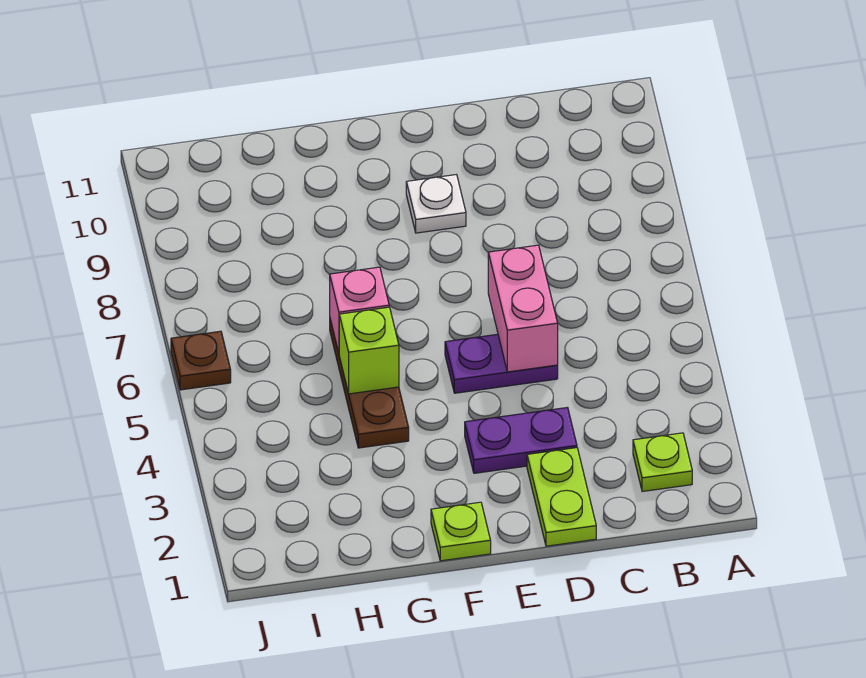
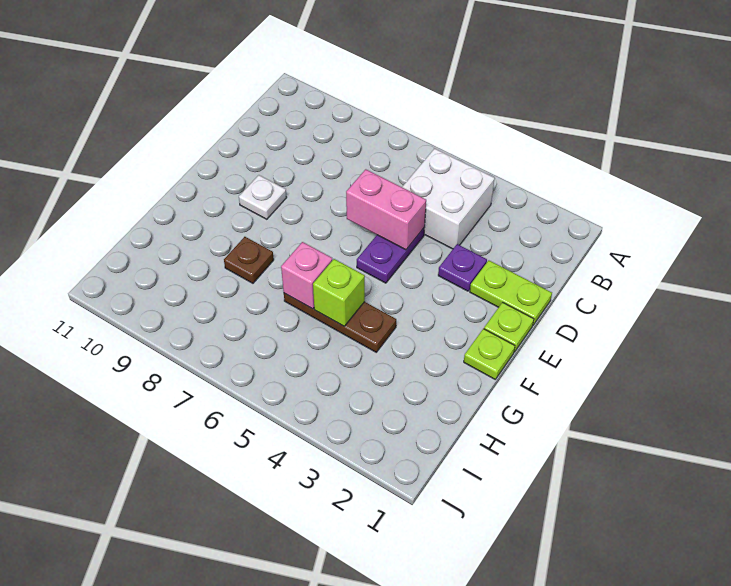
lime 1x1 plate [633,433,692,492] -> lime 1x1 plate moved to [484,302,534,352]
none -> white 2x2 brick [402,148,495,249]
purple 1x2 plate [465,408,577,473] -> purple 1x1 plate [438,244,487,291]
brown 1x1 plate [171,331,231,390] -> brown 1x1 plate moved to [224,237,274,283]

